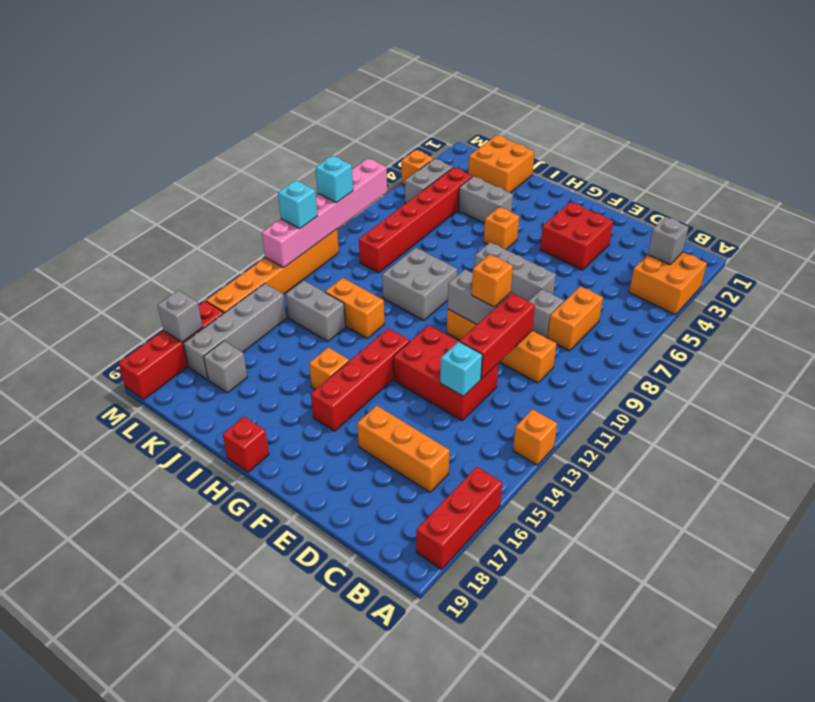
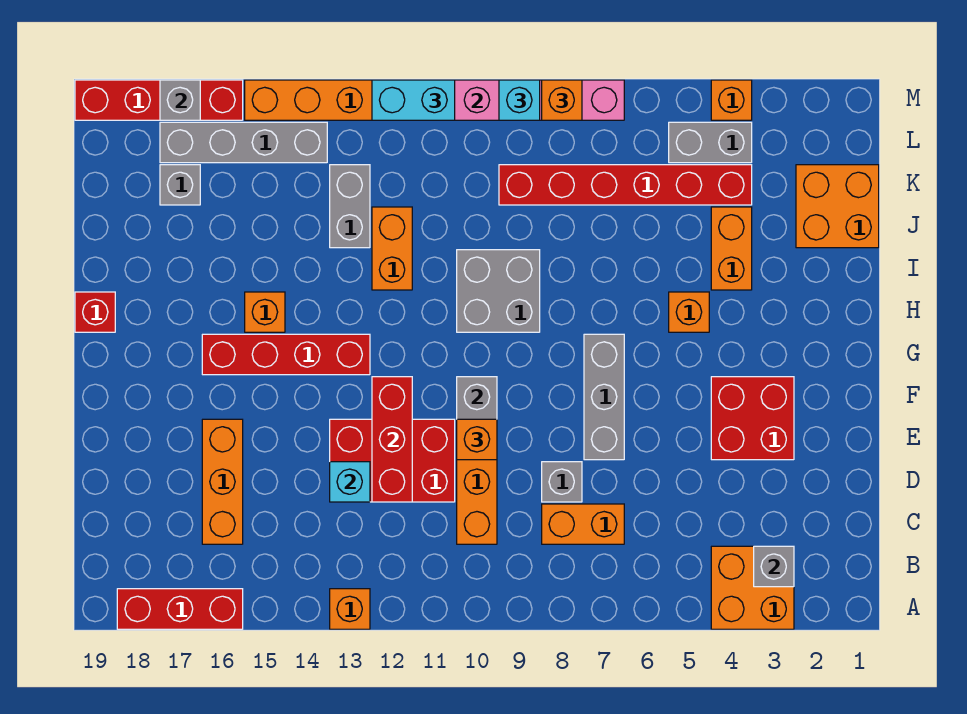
red 1x3 brick [460,293,535,379] -> red 1x3 brick turned to [372,377,412,502]
red 2x3 brick [393,325,498,420] -> red 2x3 brick turned to [330,419,455,502]
grey 1x2 brick [458,176,513,223] -> orange 1x2 brick [711,207,752,290]
none -> orange 1x1 brick [542,80,582,120]
cyan 1x1 brick [278,180,317,228] -> cyan 1x2 brick [372,80,455,120]

